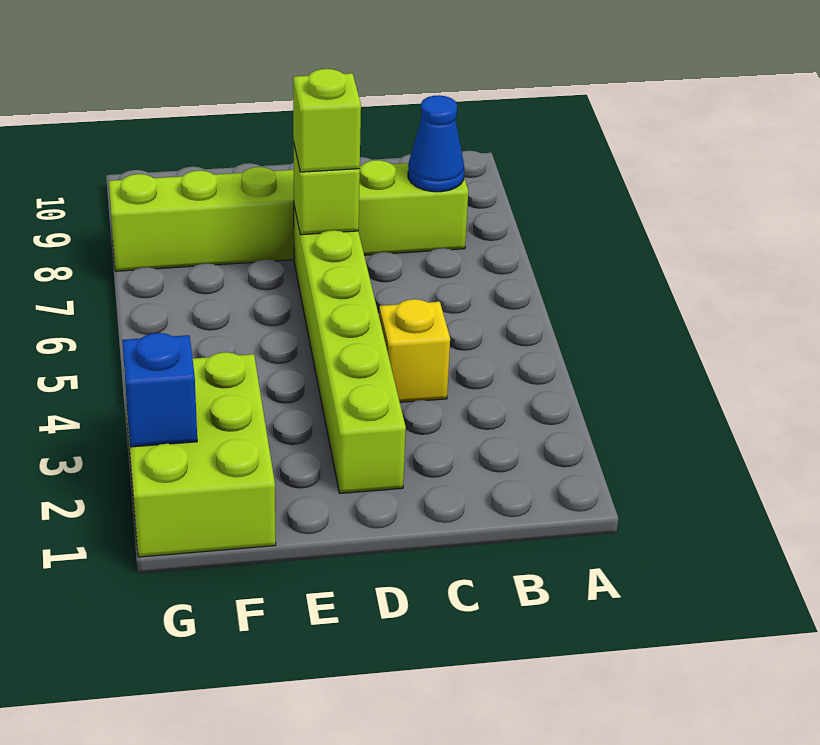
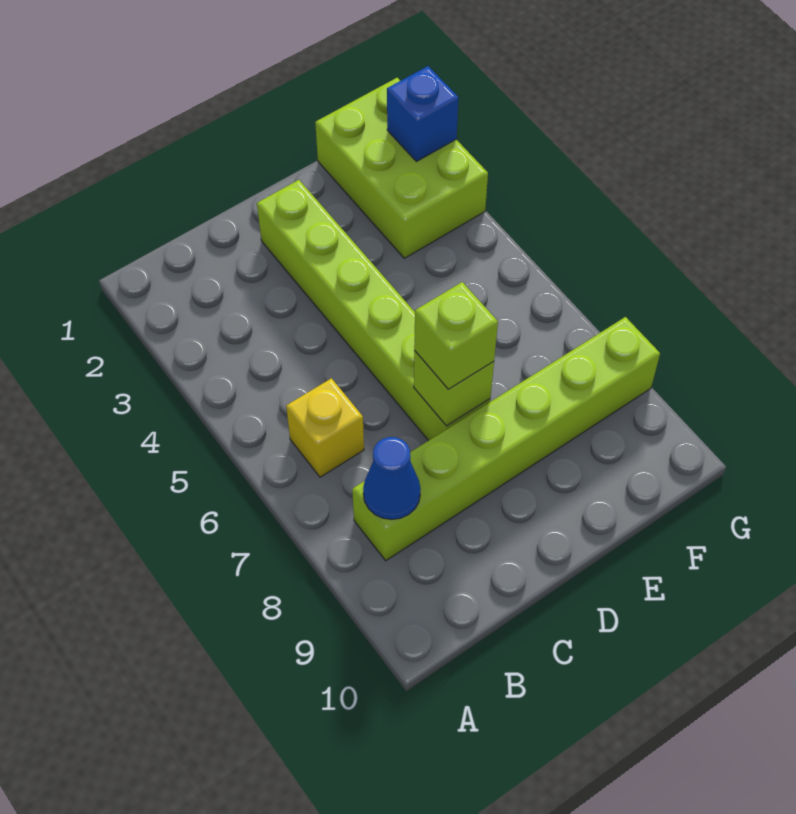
yellow 1x1 brick [379,299,450,402] -> yellow 1x1 brick moved to [286,378,364,477]

